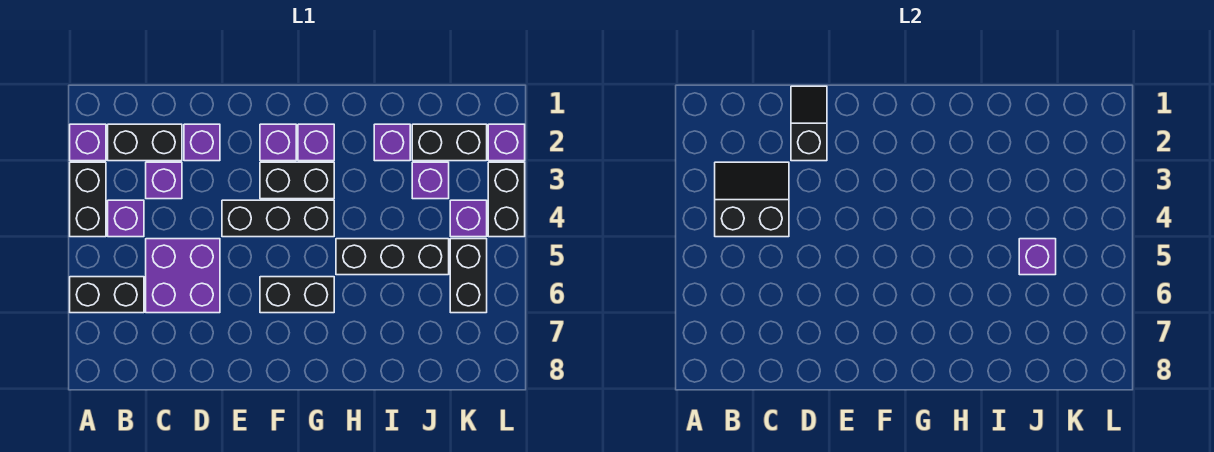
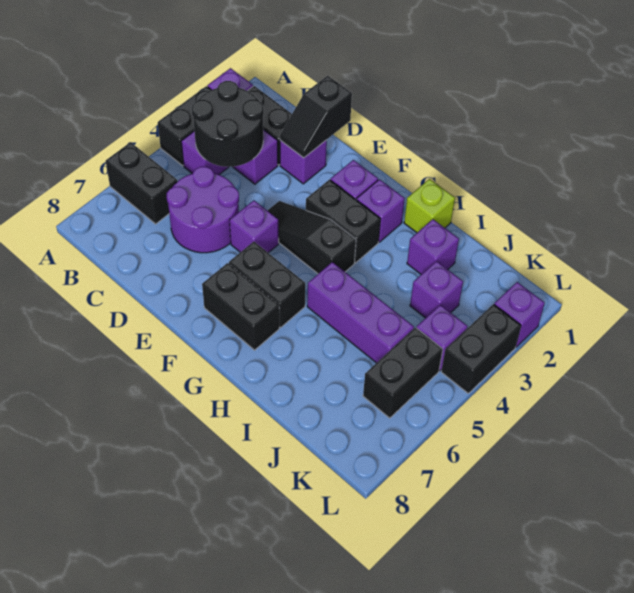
black 2x2 slope [715,162,789,237] -> black 2x2 round brick [192,81,264,167]
purple 2x2 brick [146,239,220,313] -> purple 2x2 round brick [167,167,239,253]
black 1x2 slope [791,86,827,161] -> black 1x2 slope turned to [280,76,352,158]
black 1x3 brick [222,200,334,237] -> black 1x3 slope [267,201,356,274]
none -> lime 1x1 brick [404,179,455,233]
black 1x3 brick [336,239,449,275] -> purple 1x3 brick [307,262,414,363]
black 1x2 brick [412,124,487,161] -> black 1x2 brick moved to [202,263,279,350]
purple 1x1 brick [1019,239,1056,275] -> purple 1x1 brick moved to [230,200,279,253]

